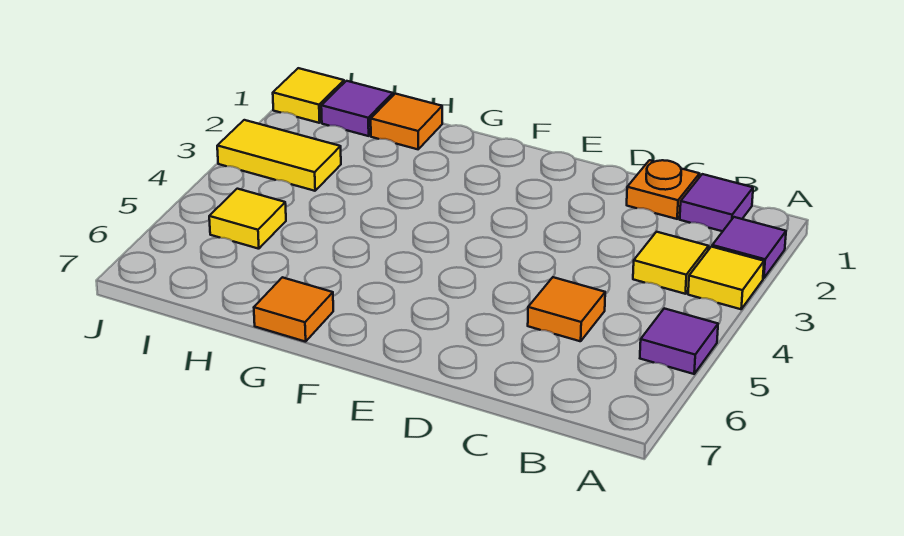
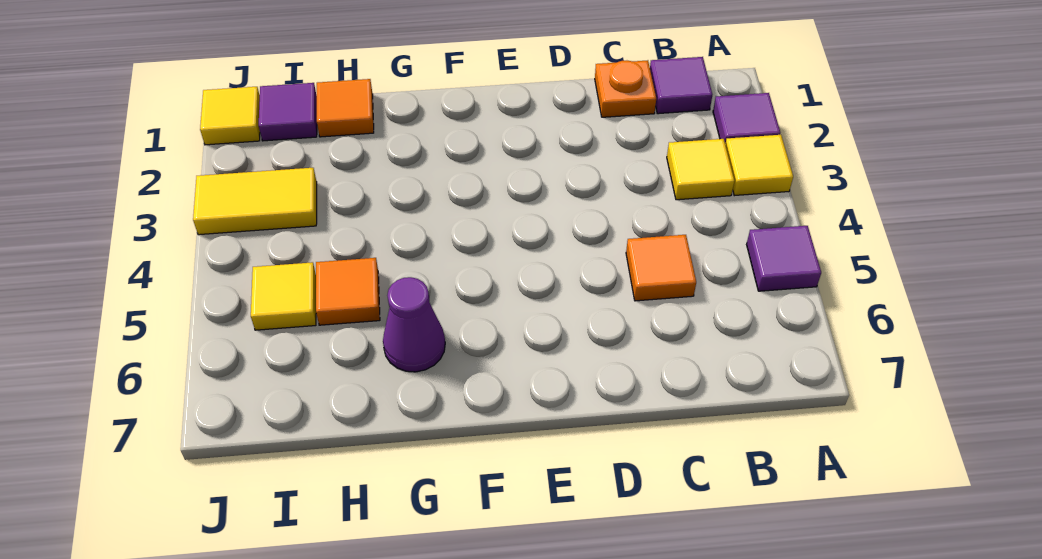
none -> purple 1x1 cone [383,277,445,372]
orange 1x1 tile [254,277,333,342] -> orange 1x1 tile moved to [316,258,380,325]

